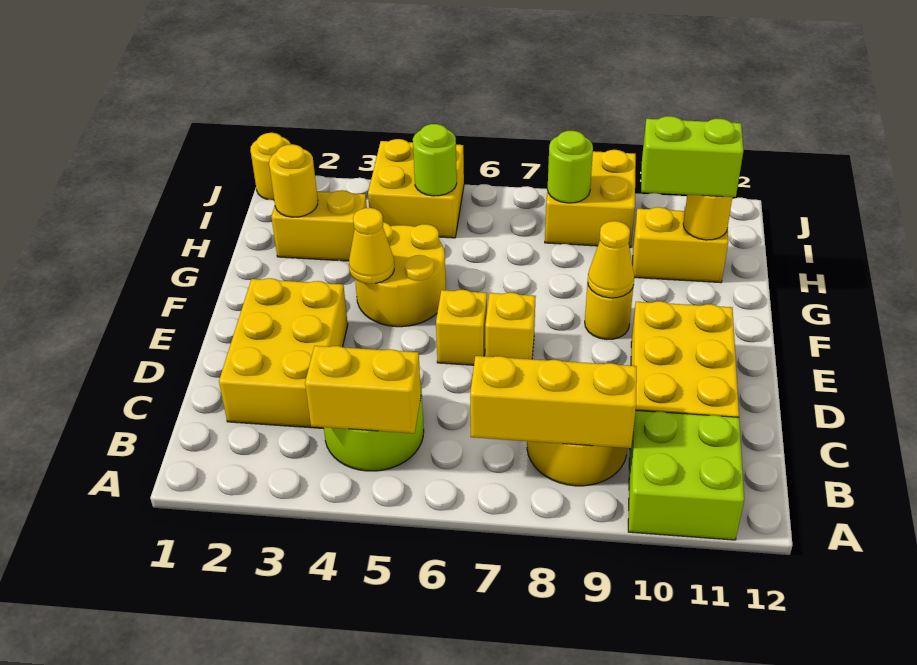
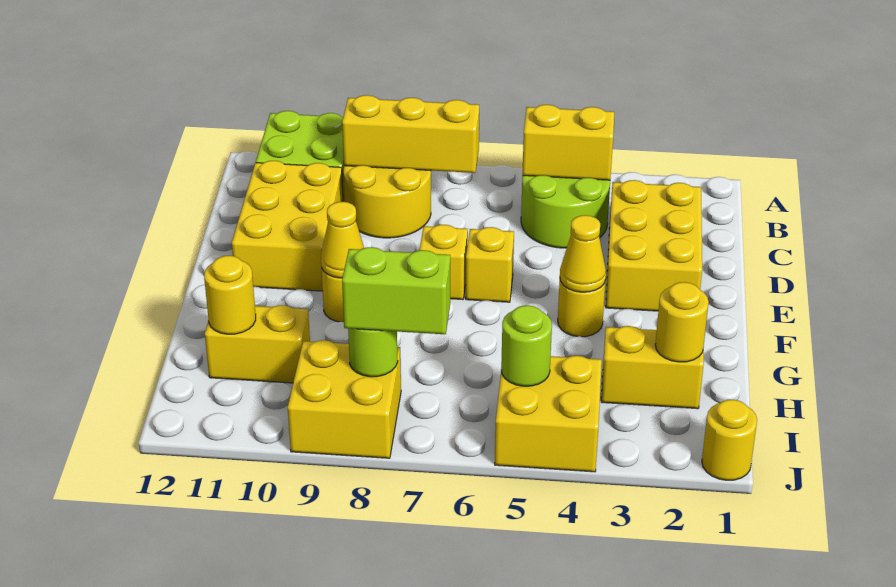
yellow 2x2 round brick [355,222,446,327] -> yellow 1x1 round brick [558,280,606,337]
lime 1x2 brick [641,116,744,197] -> lime 1x2 brick moved to [342,247,450,334]

